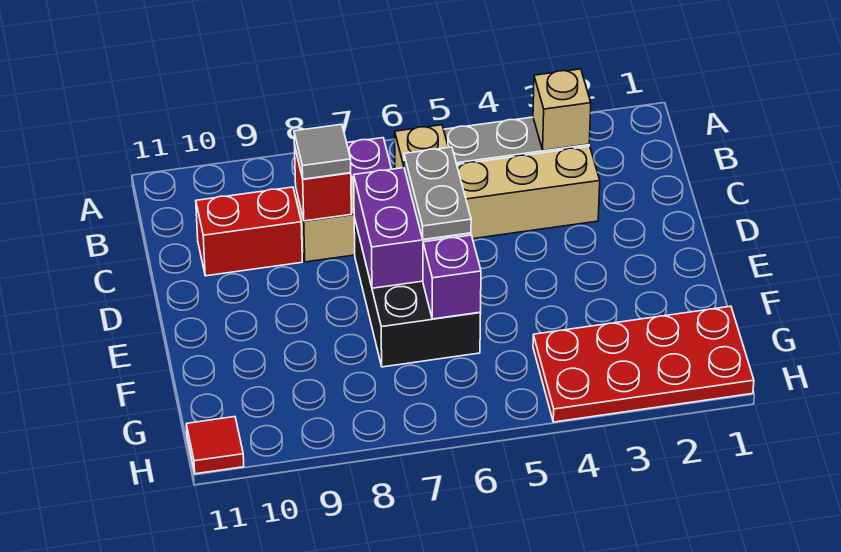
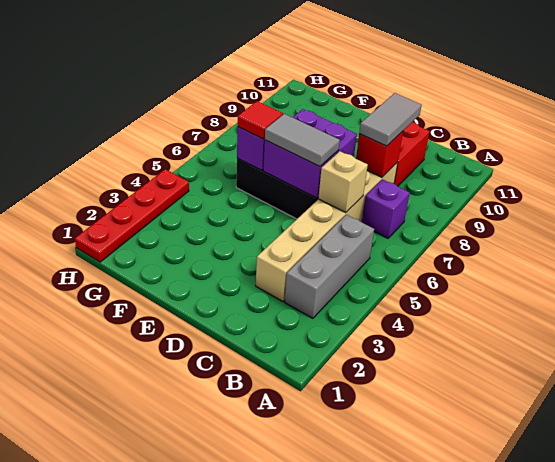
tan 1x1 brick [533,69,591,150] -> none
grey 1x1 tile [294,124,351,179] -> grey 1x2 tile [359,93,422,146]
grey 1x2 plate [404,147,471,240] -> grey 1x2 tile [265,114,340,166]
red 2x4 plate [533,306,754,422] -> red 1x4 plate [75,169,189,262]
red 1x1 tile [186,417,244,474] -> red 1x1 tile moved to [238,101,283,139]

